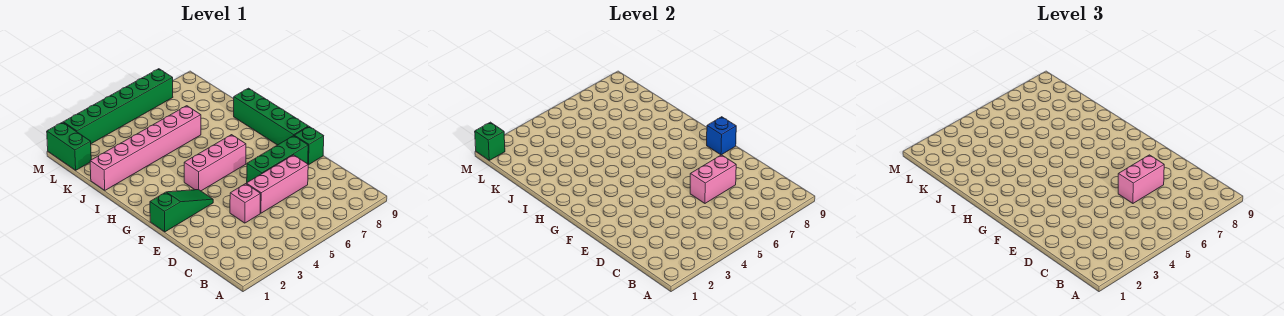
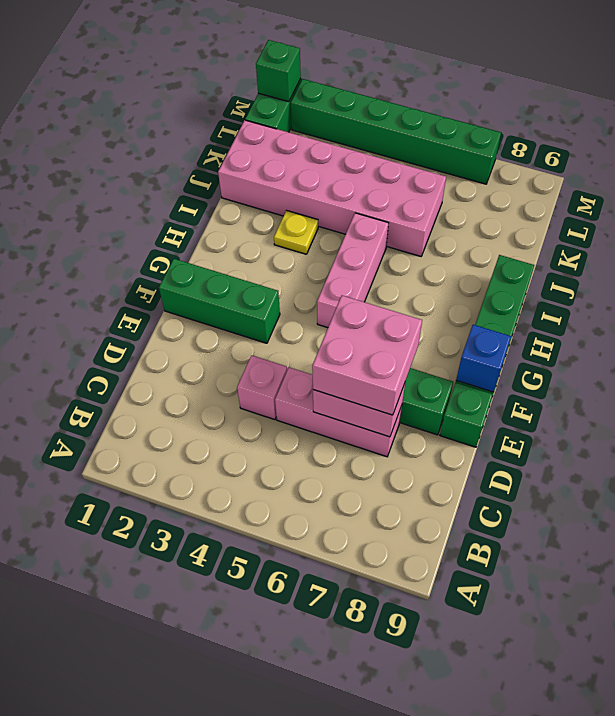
pink 1x2 brick [1118,155,1164,203] -> pink 2x2 brick [312,296,422,415]
green 1x3 slope [150,190,213,232] -> green 1x3 brick [159,259,280,343]
pink 1x3 brick [184,135,246,191] -> pink 1x3 brick turned to [317,213,388,328]
none -> yellow 1x1 plate [274,210,318,254]
pink 1x6 brick [90,106,201,190] -> pink 2x6 brick [218,120,446,256]

